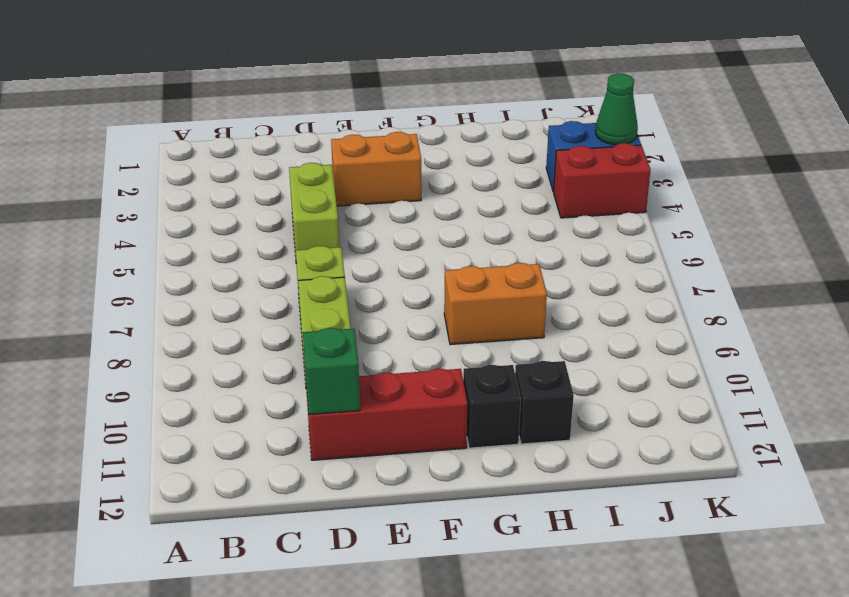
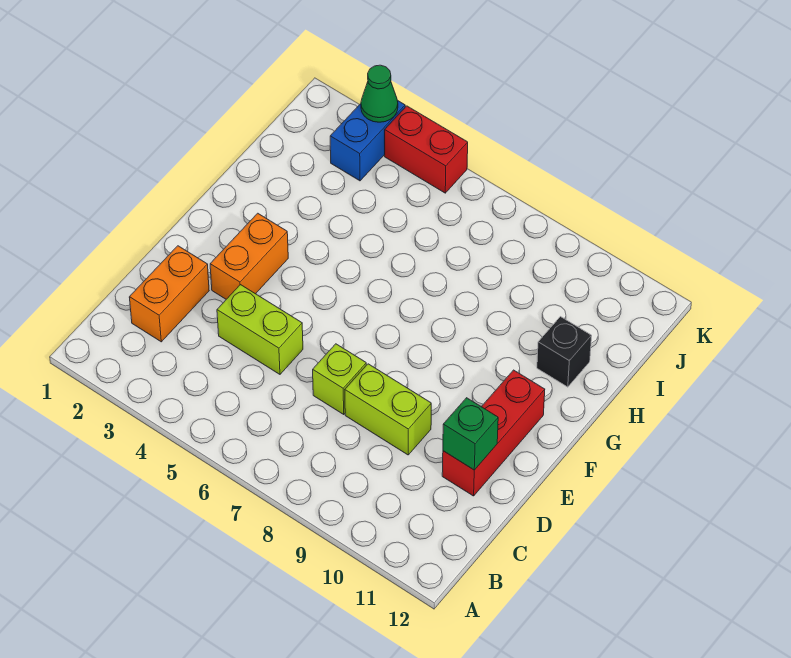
orange 1x2 brick [444,263,547,345] -> orange 1x2 brick moved to [129,246,209,342]
black 1x1 brick [463,365,521,448] -> none
red 1x2 brick [554,143,651,218] -> red 1x2 brick turned to [385,106,468,193]

